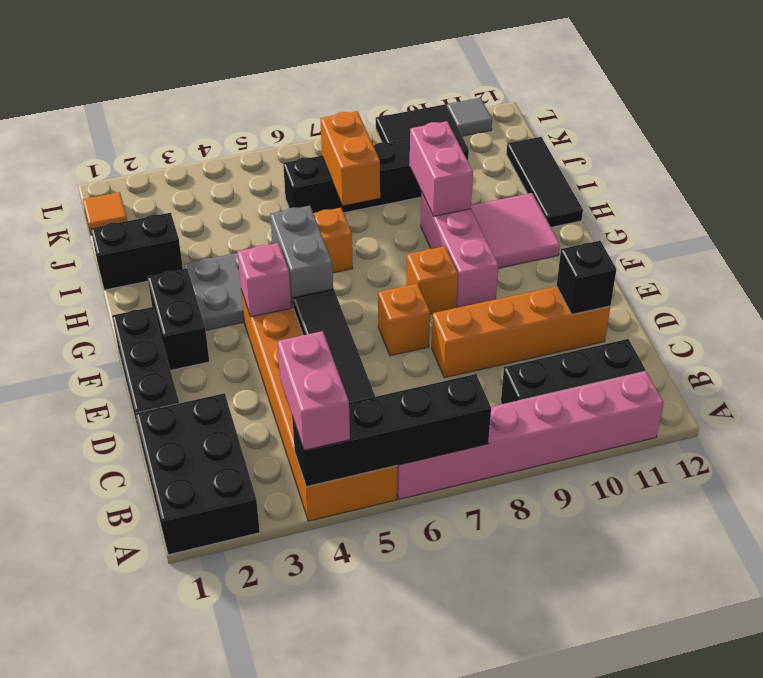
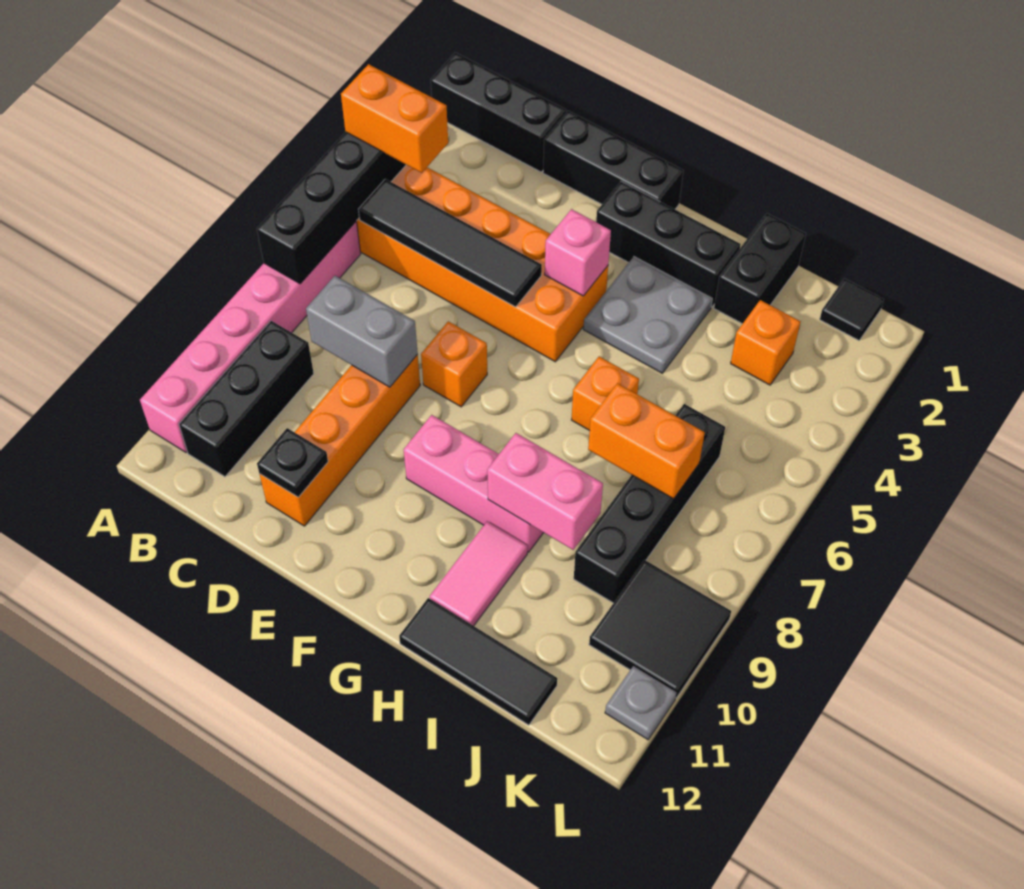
black 2x3 brick [136,393,260,555] -> black 1x3 brick [431,52,566,172]
pink 1x2 brick [277,331,350,450] -> orange 1x2 brick [341,64,448,173]
black 1x1 brick [557,241,616,314] -> black 1x1 plate [257,428,328,497]
black 1x2 brick [148,269,209,370] -> black 1x3 brick [596,181,740,307]
grey 1x2 brick [270,206,333,308] -> grey 1x2 brick moved to [306,276,418,387]
orange 1x1 brick [406,246,458,314] -> orange 1x1 brick moved to [731,300,800,385]
pink 2x2 tile [471,193,560,268] -> pink 1x2 tile [430,521,528,626]
orange 1x1 tile [83,192,127,235] -> black 1x1 tile [820,279,884,340]
grey 1x1 tile [447,98,492,136] -> grey 1x1 plate [605,666,677,740]

